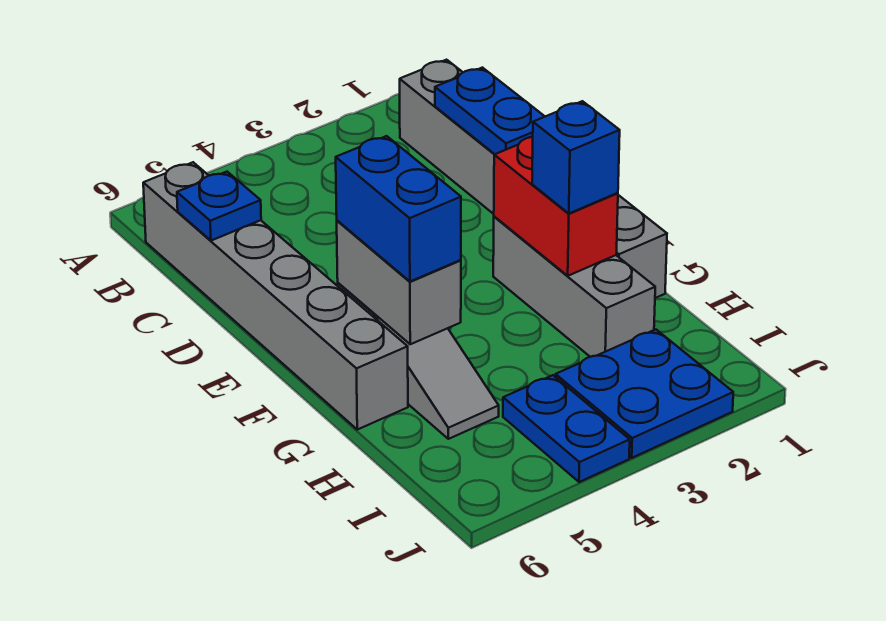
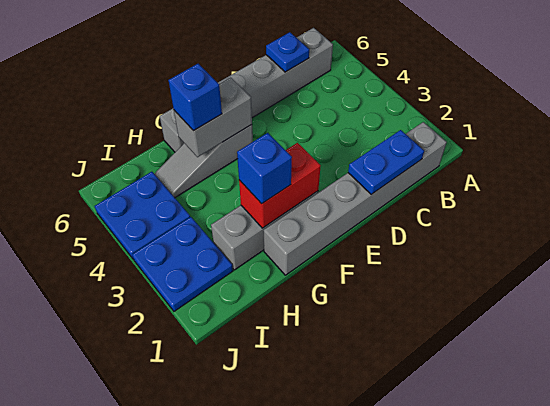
blue 1x2 brick [336,136,461,281] -> blue 1x1 brick [168,64,222,131]
blue 1x2 plate [503,375,630,482] -> blue 2x2 plate [95,172,190,260]

